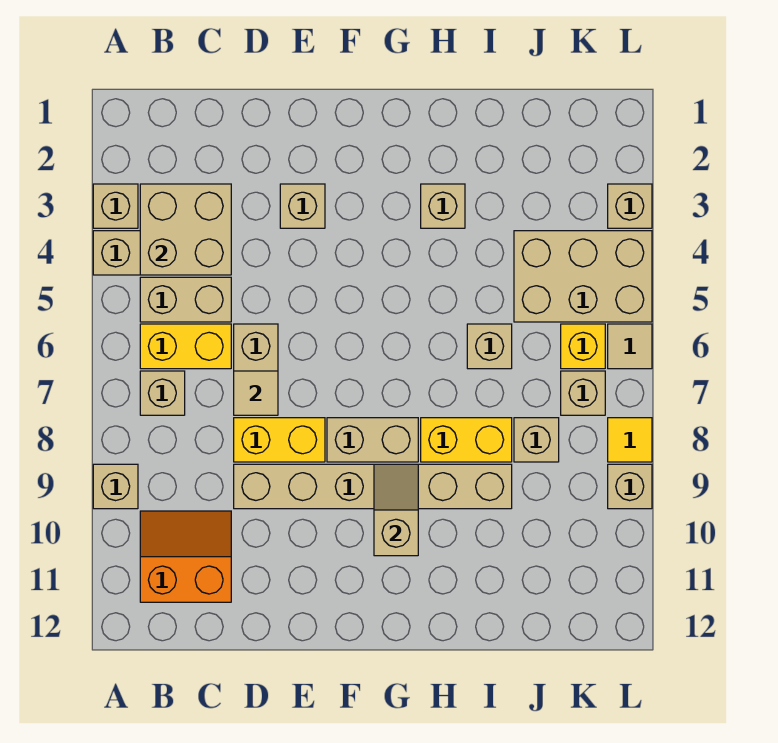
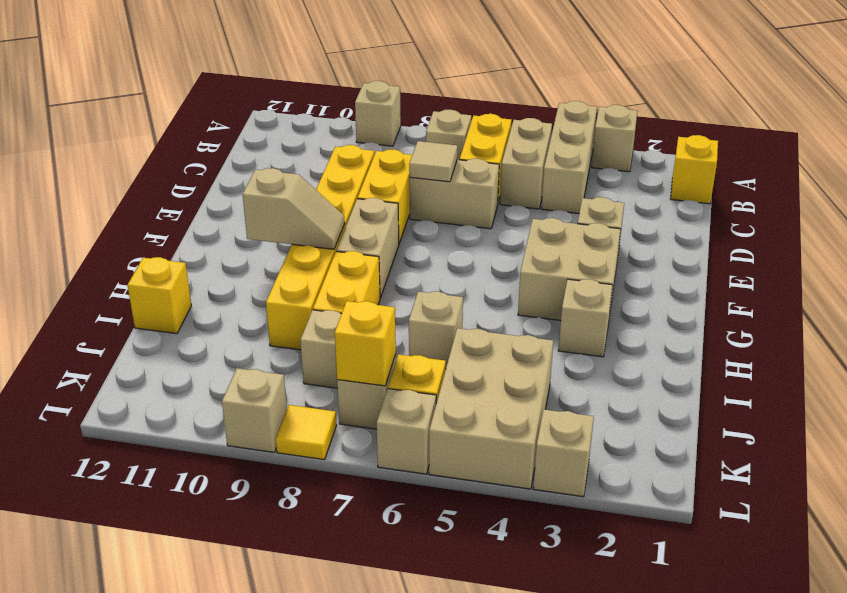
none -> yellow 1x1 brick [671,135,718,204]
tan 2x2 brick [140,184,231,275] -> tan 2x2 brick moved to [518,218,621,321]
orange 2x2 slope [140,511,231,602] -> none
tan 1x6 brick [234,464,512,509] -> yellow 1x6 brick [266,145,374,350]
none -> yellow 1x1 brick [127,257,191,334]
none -> yellow 1x1 brick [335,301,396,386]
tan 1x1 tile [608,324,652,369] -> tan 1x1 brick [377,389,436,474]

